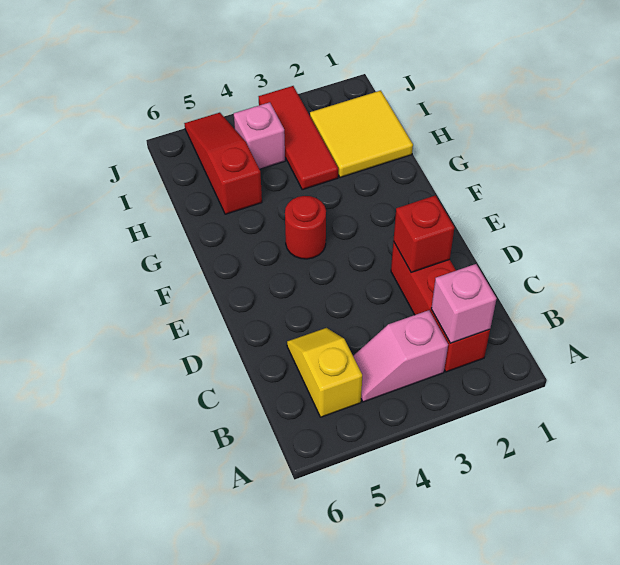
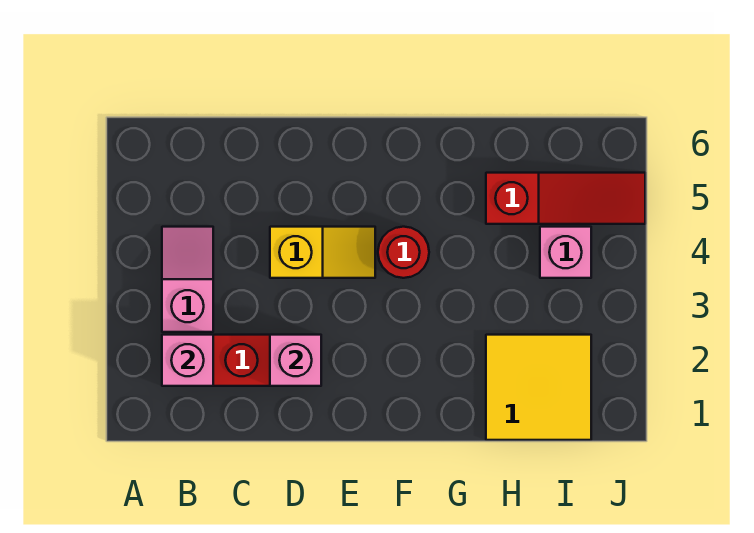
yellow 1x2 slope [287,328,362,417] -> yellow 1x2 slope moved to [270,227,375,278]
red 1x1 brick [393,195,454,272] -> pink 1x1 brick [270,335,321,386]
red 1x3 tile [259,86,338,190] -> none

